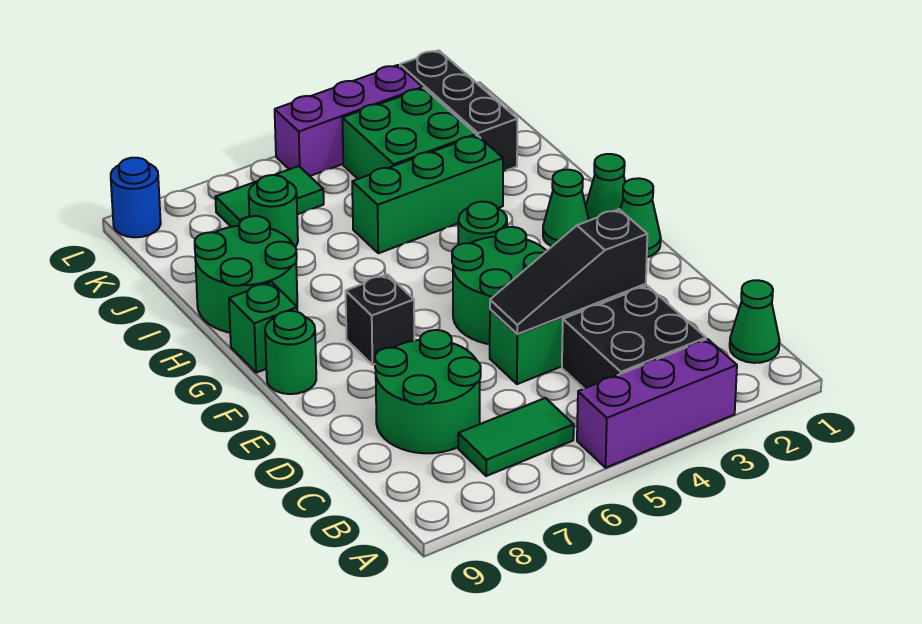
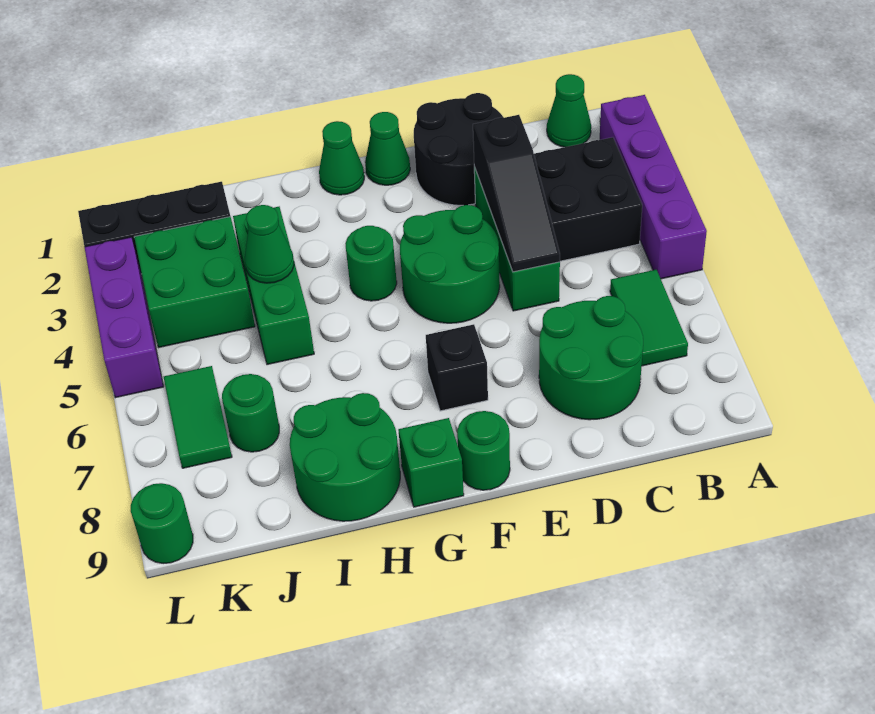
purple 1x3 brick [577,339,737,468] -> purple 1x4 brick [600,95,707,279]
none -> black 2x2 round brick [414,93,504,205]
green 1x1 cone [543,170,589,246] -> green 1x1 cone moved to [245,205,294,283]
blue 1x1 round brick [111,158,161,237] -> green 1x1 round brick [131,483,193,564]

